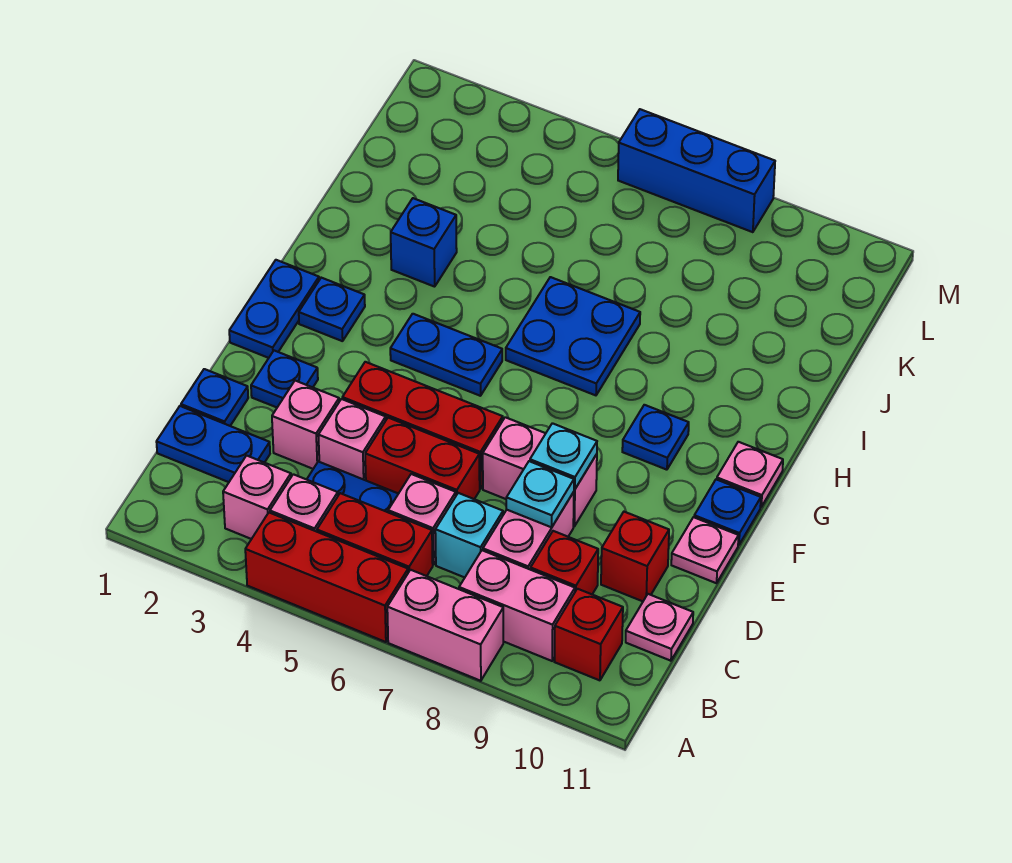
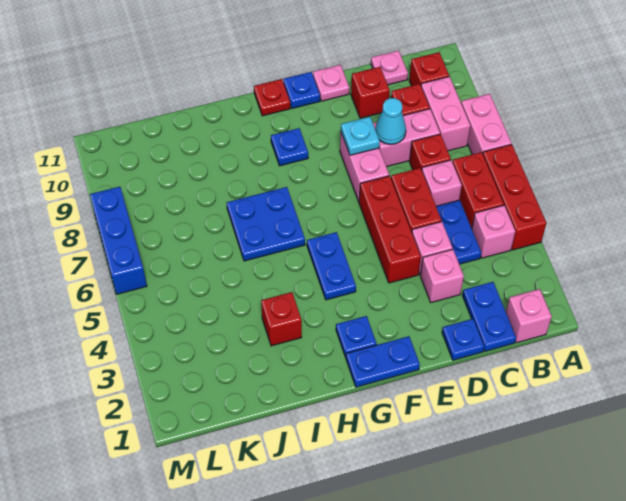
pink 1x1 brick [223,456,291,539] -> pink 1x1 brick moved to [506,289,552,343]
cyan 1x1 brick [435,493,503,577] -> red 1x1 brick [410,134,451,170]
cyan 1x1 plate [506,461,574,527] -> cyan 1x1 cone [375,98,406,144]
blue 1x1 plate [251,351,318,407] -> none
pink 1x1 plate [717,442,783,507] -> red 1x1 plate [254,79,290,116]
blue 1x1 brick [391,198,457,287] -> red 1x1 brick [261,292,302,346]

